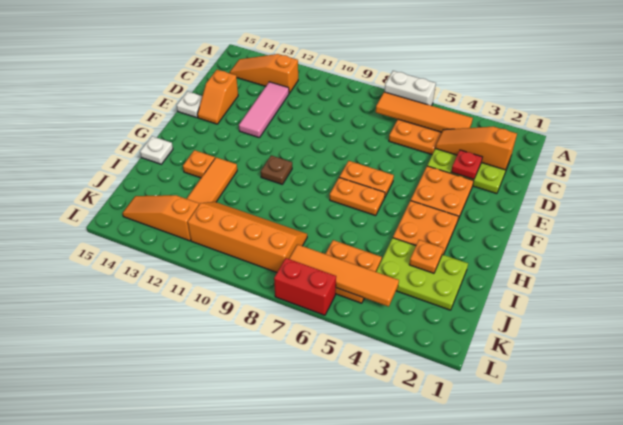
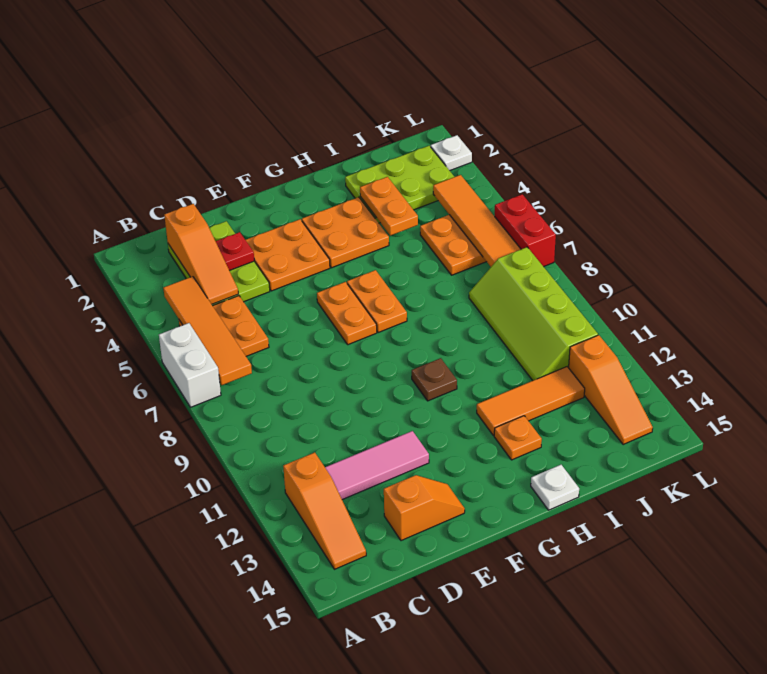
white 1x1 plate [177,91,202,118] -> white 1x1 plate moved to [431,135,472,171]
lime 2x3 plate [376,238,468,310] -> lime 2x3 plate turned to [345,146,454,223]
orange 1x1 plate [409,240,443,273] -> orange 1x2 plate [360,177,418,236]
orange 2x4 slope [188,202,307,272] -> lime 2x4 slope [469,247,598,380]

